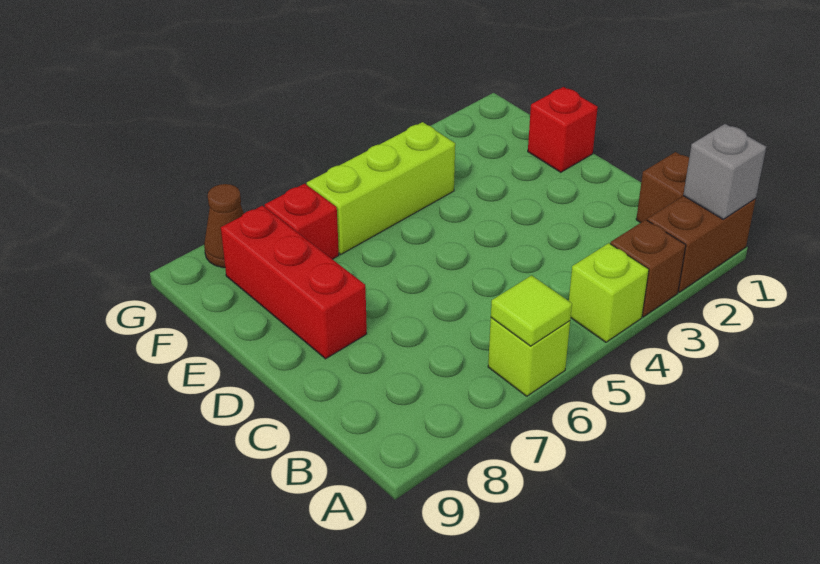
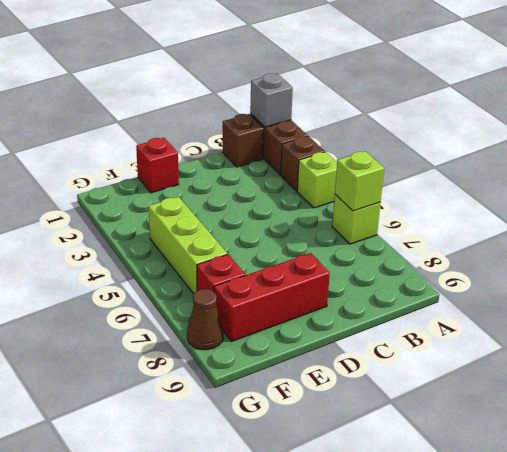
lime 1x1 tile [491,275,572,346] -> lime 1x1 brick [335,151,384,211]

